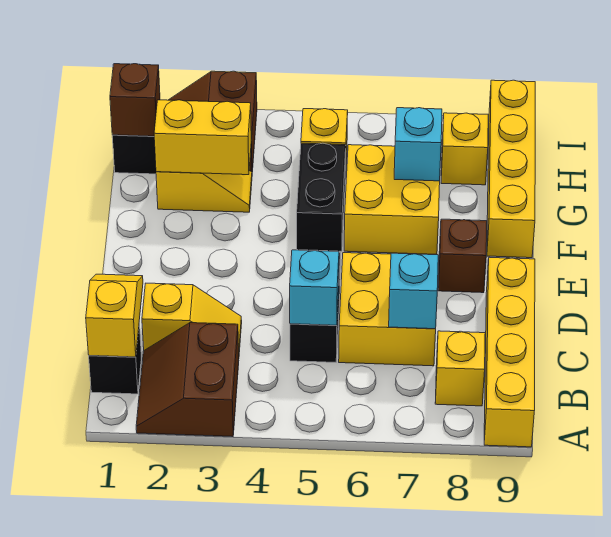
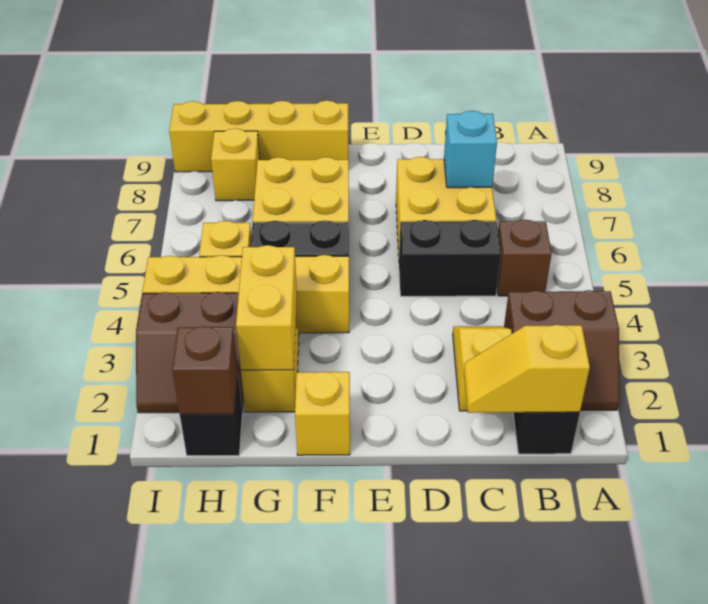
yellow 1x4 brick [484,257,535,447] -> yellow 1x4 brick moved to [142,255,349,333]
yellow 1x1 brick [435,331,485,406] -> yellow 1x1 brick moved to [295,372,350,455]
cyan 1x1 brick [290,250,339,325] -> none
brown 1x1 brick [438,219,487,293] -> brown 1x1 brick moved to [497,219,552,296]
cyan 1x1 brick [394,108,442,181] -> none

